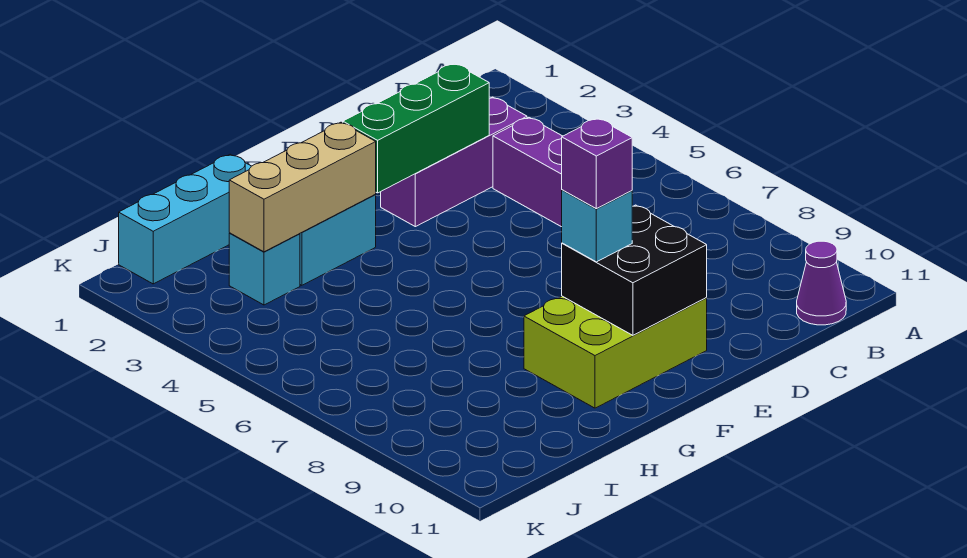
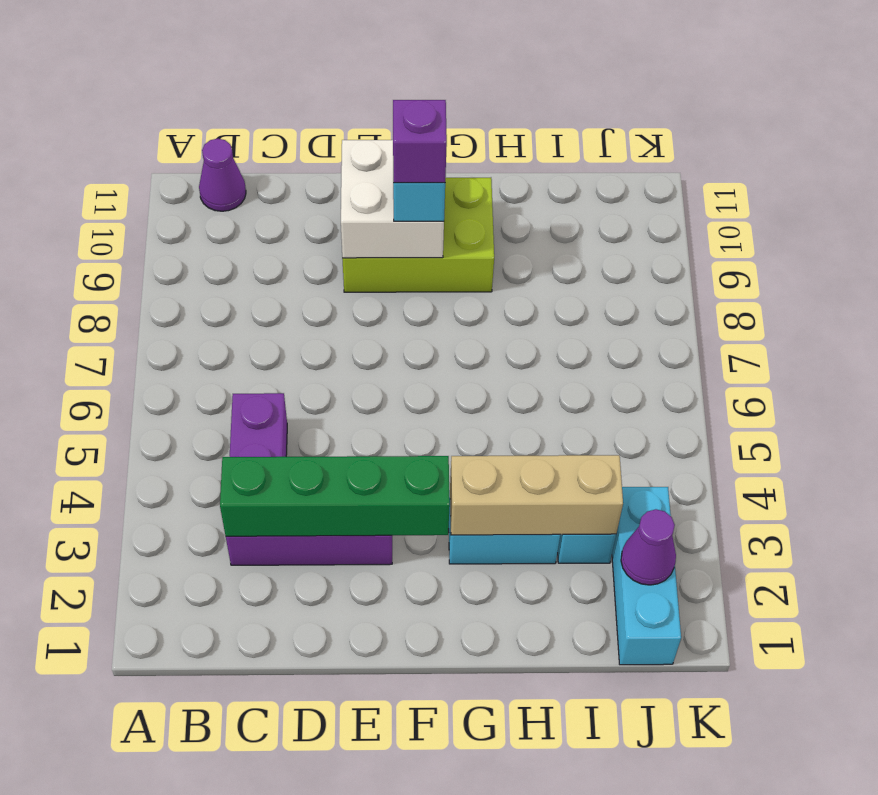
green 1x3 brick [343,63,489,193] -> green 1x4 brick [220,456,450,536]
black 2x2 brick [562,205,707,335] -> white 2x2 brick [341,140,444,258]
cyan 1x3 brick [119,154,251,284] -> cyan 1x3 brick turned to [612,487,681,665]
none -> purple 1x1 cone [621,509,676,585]

